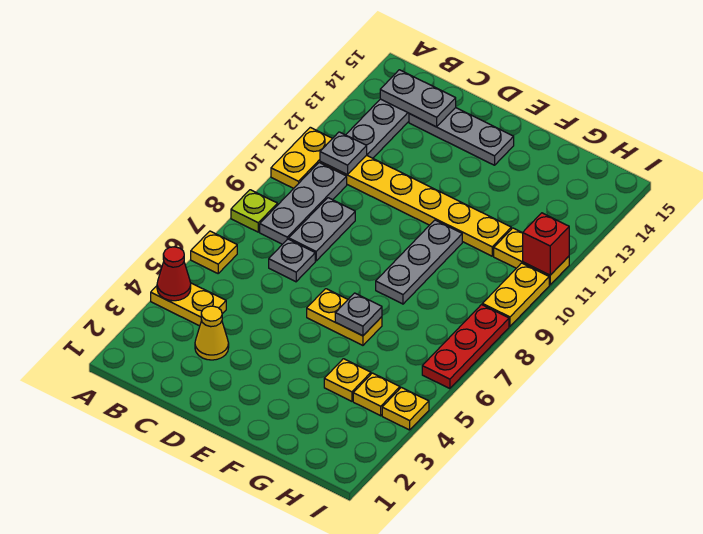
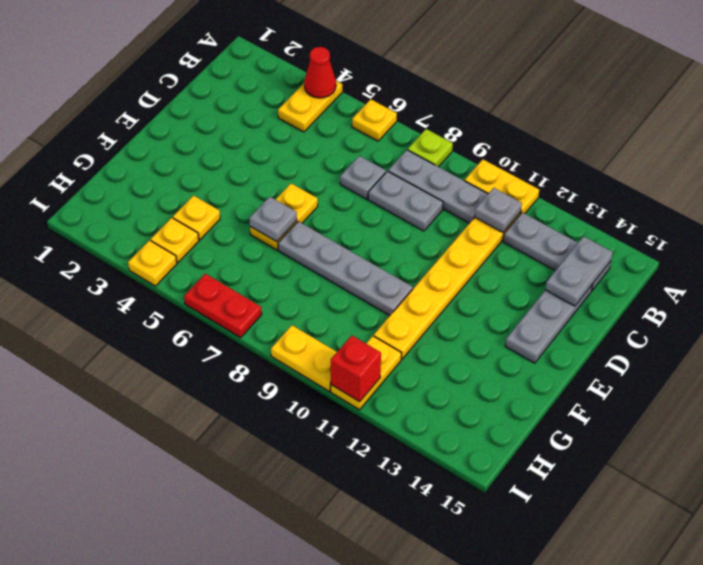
yellow 1x1 cone [195,306,229,360] -> none
grey 1x3 plate [376,220,462,304] -> grey 1x4 plate [278,221,413,316]
red 1x3 plate [422,305,509,389] -> red 1x2 plate [184,274,262,338]

